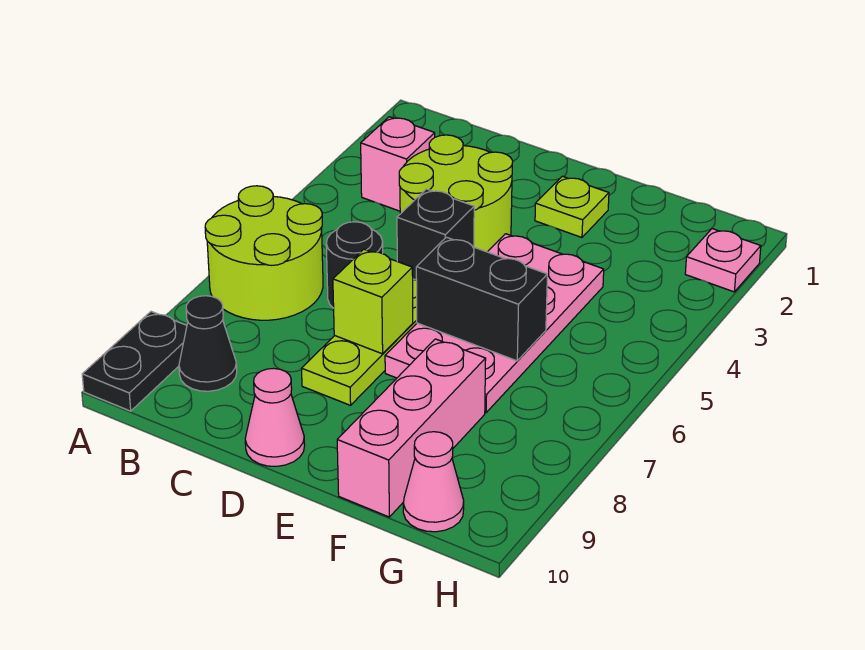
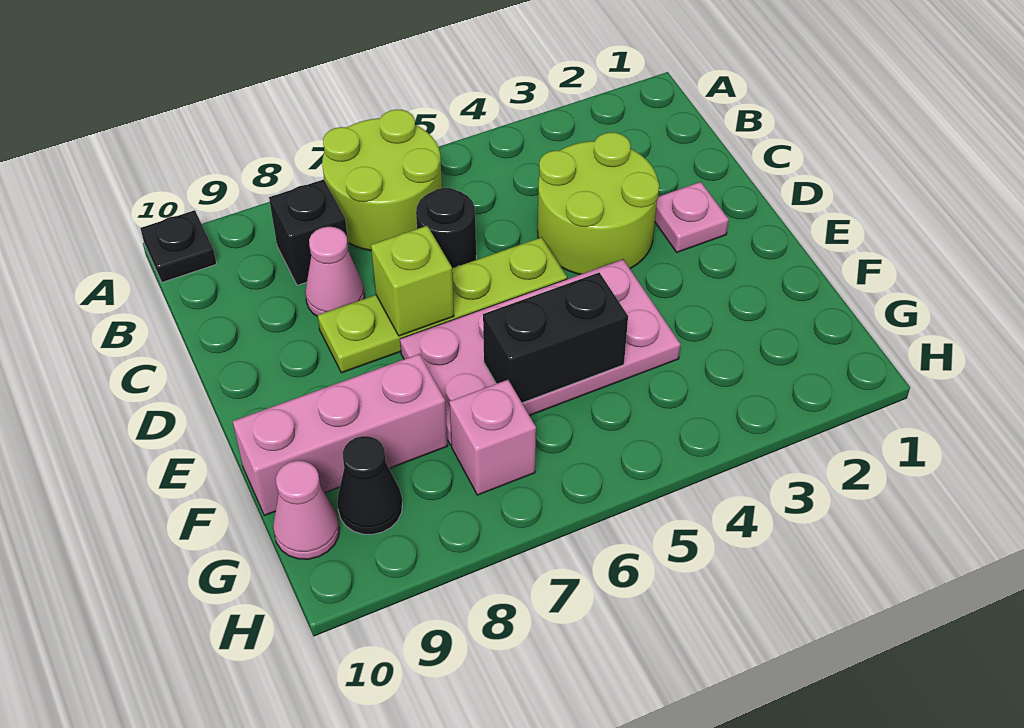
black 1x2 plate [82,312,187,411] -> black 1x1 plate [140,210,216,282]
pink 1x1 brick [361,117,435,211] -> pink 1x1 brick moved to [449,380,536,495]
black 1x1 cone [179,296,237,391] -> black 1x1 cone moved to [337,436,402,534]
black 1x1 brick [397,189,474,280] -> black 1x1 brick moved to [269,179,349,285]
pink 1x1 cone [245,368,305,466] -> pink 1x1 cone moved to [305,227,365,317]
lime 1x1 plate [535,176,609,237] -> none
black 1x2 brick [416,237,547,361] -> black 1x2 brick turned to [483,273,628,403]
pink 1x1 plate [685,229,761,292] -> pink 1x1 plate moved to [655,182,729,252]

